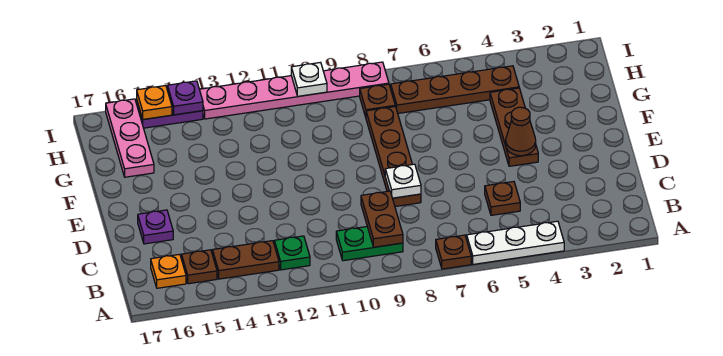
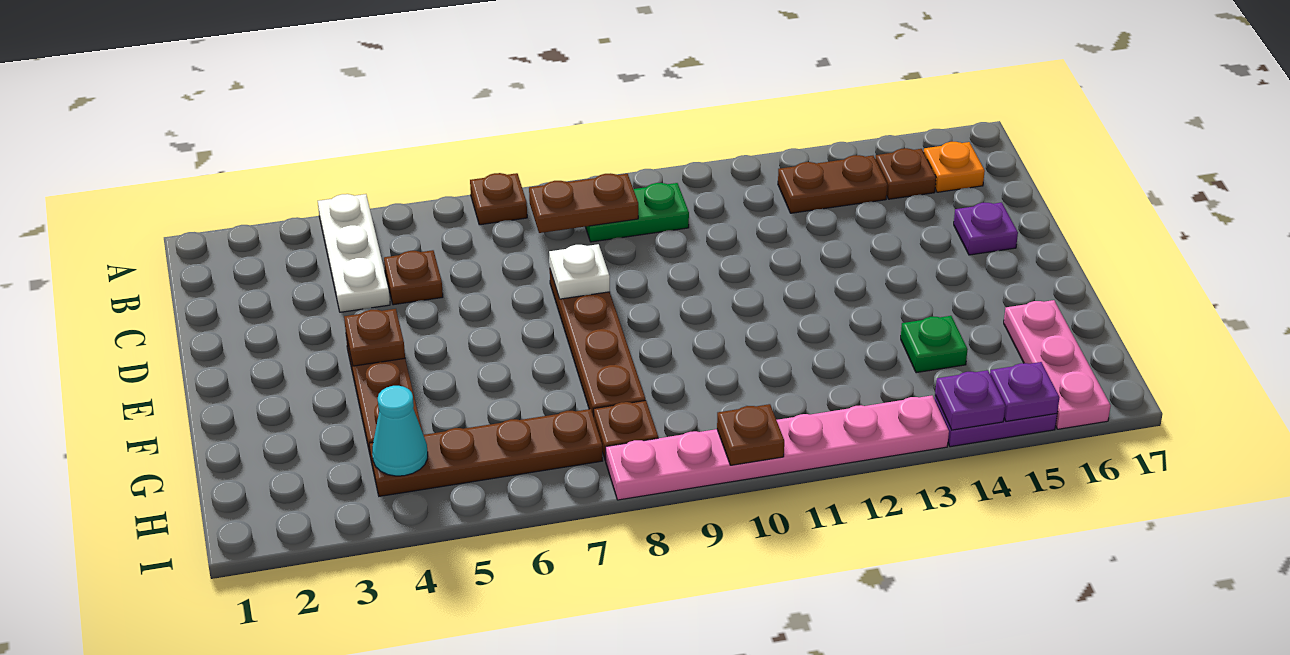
white 1x3 plate [467,221,564,264] -> white 1x3 plate turned to [318,194,390,312]
brown 1x2 plate [361,191,403,247] -> brown 1x2 plate turned to [529,173,638,233]
green 1x1 plate [274,236,310,270] -> green 1x1 plate moved to [901,316,968,373]
brown 1x1 cone [506,107,536,156] -> brown 1x1 plate [344,309,405,366]
none -> cyan 1x1 cone [372,386,428,476]
white 1x1 plate [291,62,327,96] -> brown 1x1 plate [717,404,784,465]
orange 1x1 plate [137,86,172,119] -> purple 1x1 plate [990,362,1059,421]

